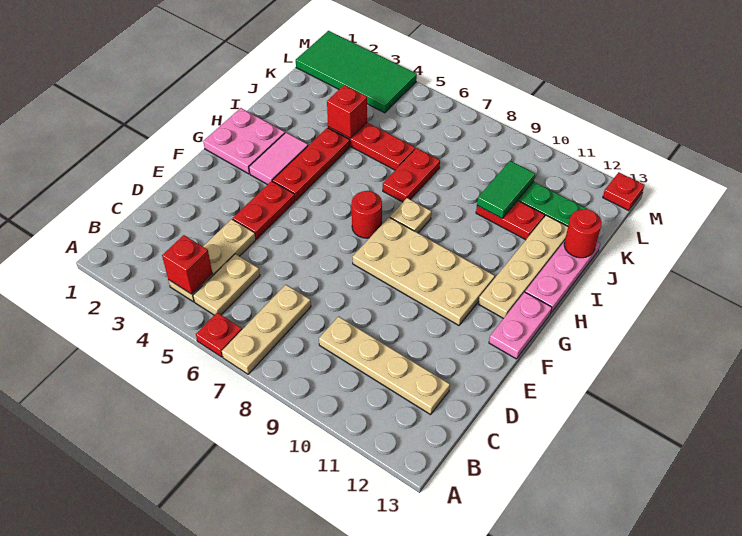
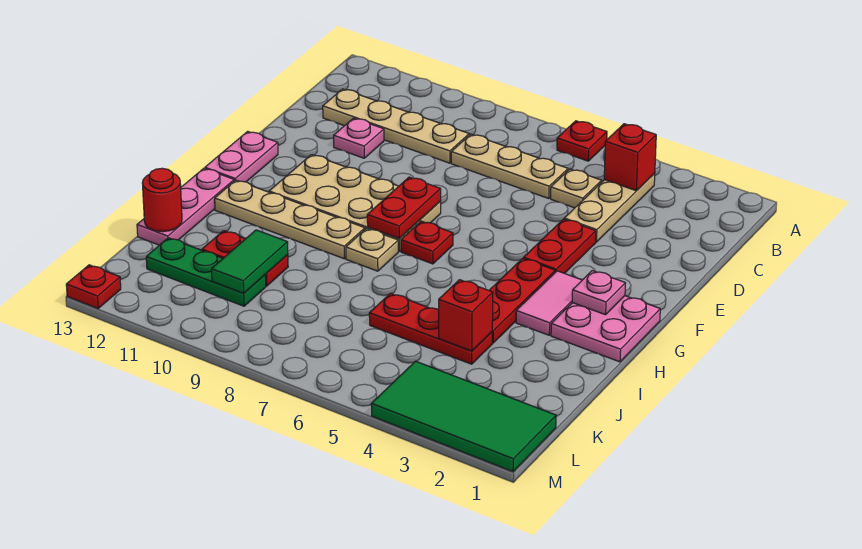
tan 1x3 plate [222,284,311,374] -> tan 1x3 plate turned to [451,134,568,199]
tan 1x2 plate [193,254,260,315] -> tan 1x1 plate [551,169,602,208]
none -> pink 1x1 plate [334,118,384,158]
none -> pink 1x1 plate [572,271,625,315]
red 1x1 round brick [352,191,382,238] -> red 1x1 plate [401,221,453,264]
tan 1x4 plate [479,215,568,319] -> tan 1x4 plate turned to [215,180,365,259]
red 1x2 plate [383,148,440,202] -> red 1x2 plate moved to [367,177,441,239]

